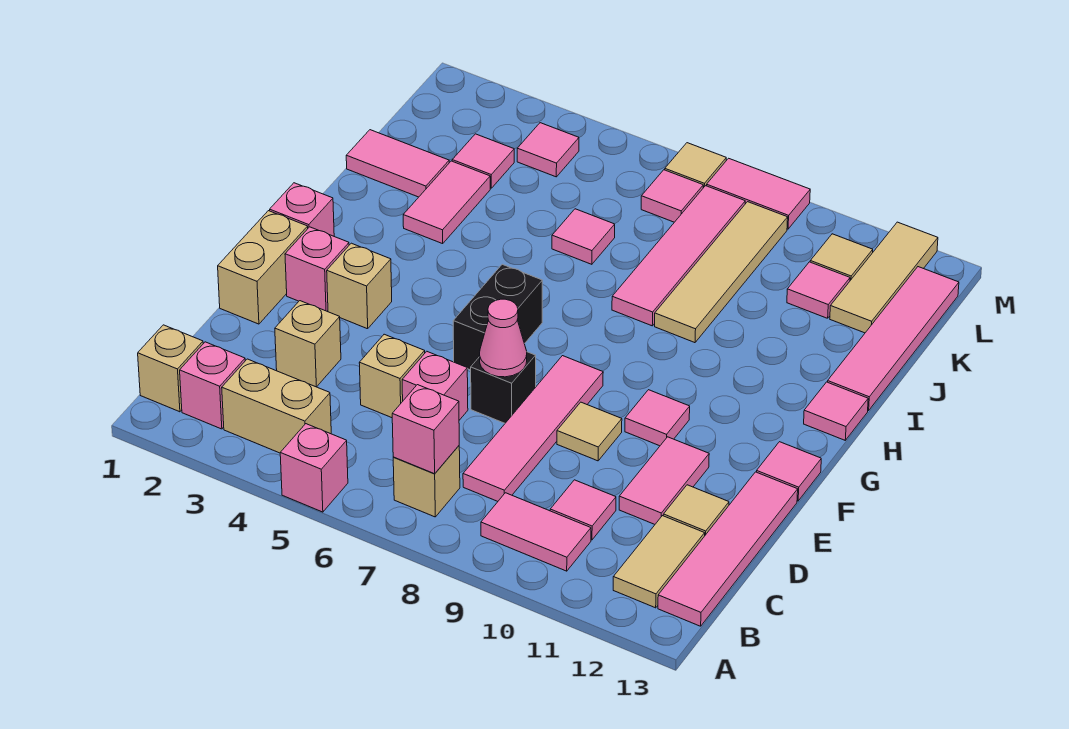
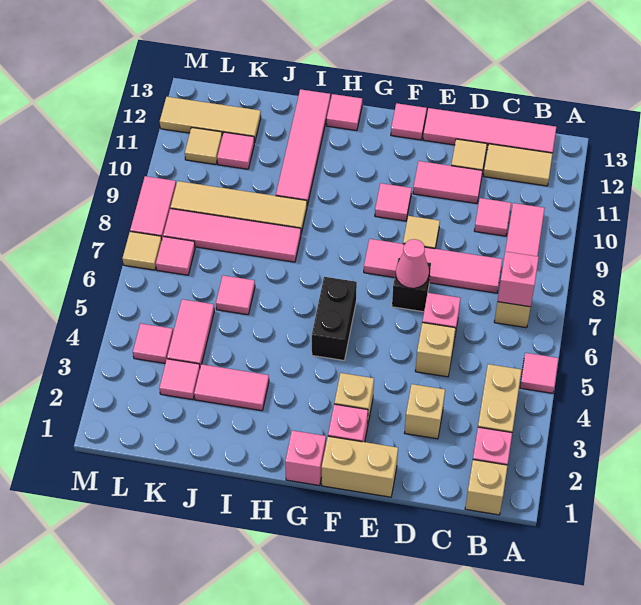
pink 1x1 brick [280,424,348,512] -> pink 1x1 tile [520,353,558,393]
black 1x2 brick [453,264,542,370] -> black 1x2 brick turned to [312,277,357,360]
pink 1x4 tile [828,267,959,411] -> pink 1x4 tile turned to [276,89,330,205]
pink 1x2 tile [346,130,449,197] -> pink 1x2 tile moved to [167,299,214,367]

